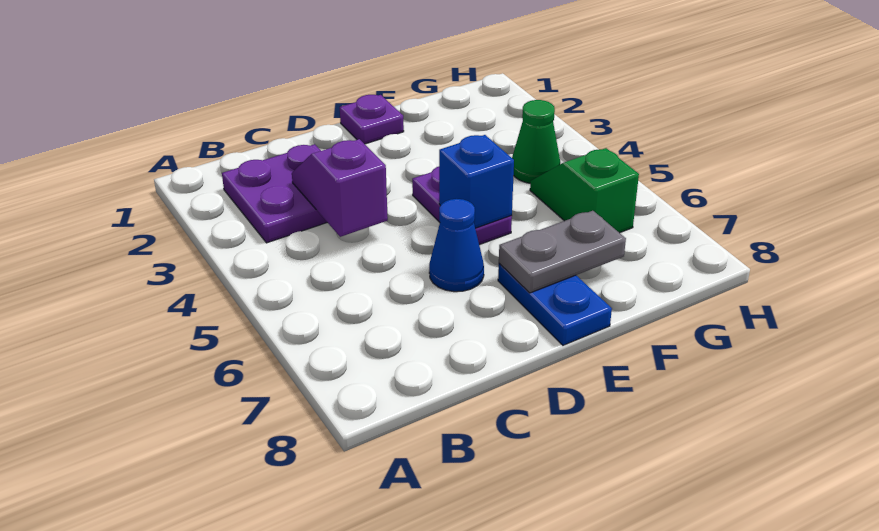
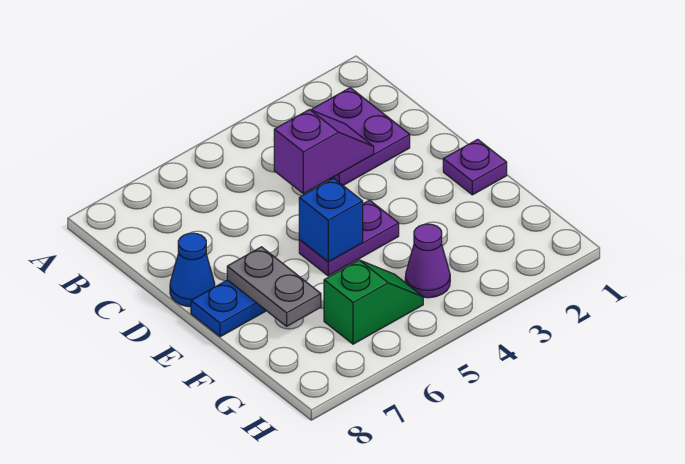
blue 1x1 cone [429,199,484,292] -> blue 1x1 cone moved to [170,233,215,307]
green 1x1 cone [512,100,560,183] -> purple 1x1 cone [405,224,450,298]

